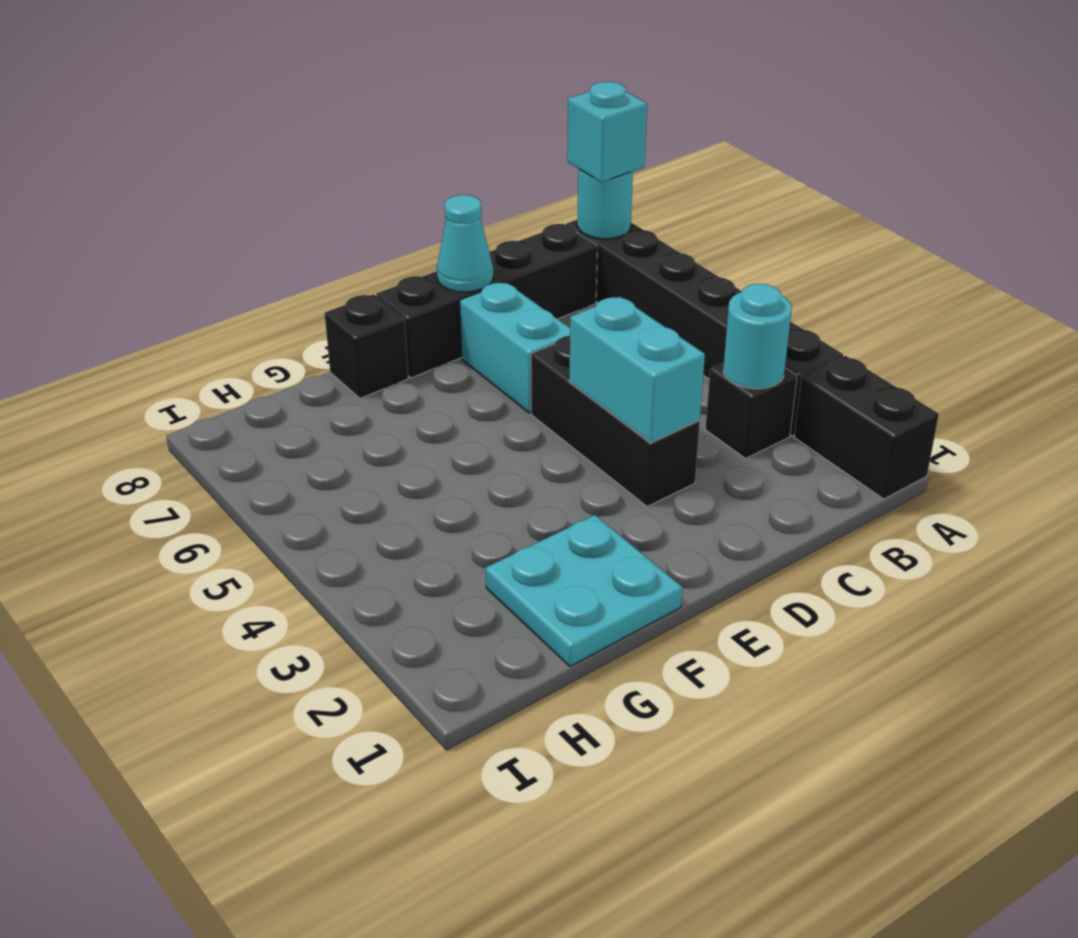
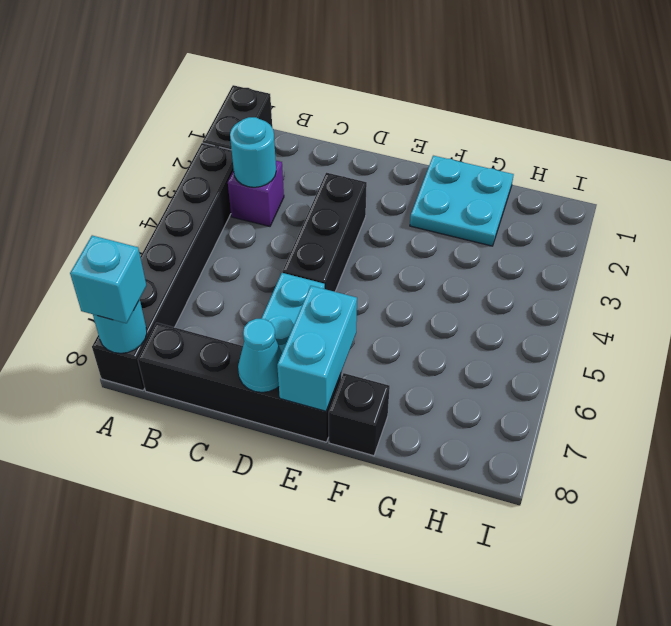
black 1x1 brick [705,363,797,458] -> purple 1x1 brick [228,161,284,226]
cyan 1x2 brick [569,297,705,443] -> cyan 1x2 brick moved to [277,286,357,411]

